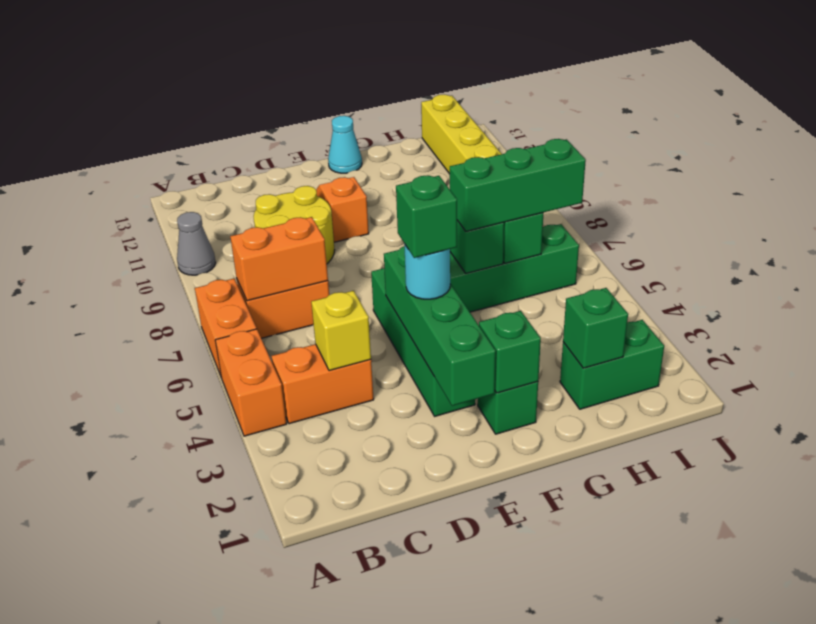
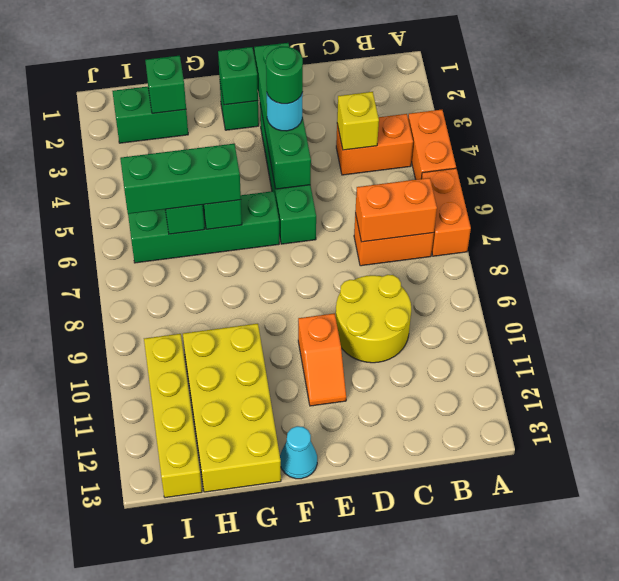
grey 1x1 cone [177,212,216,275] -> none
green 1x1 brick [396,175,457,258] -> green 1x1 round brick [266,47,303,104]
none -> yellow 2x4 brick [183,324,281,492]

